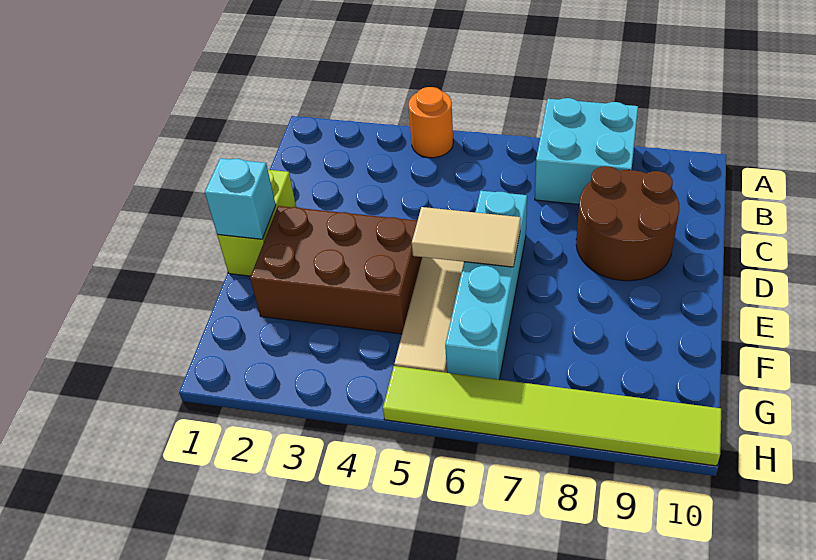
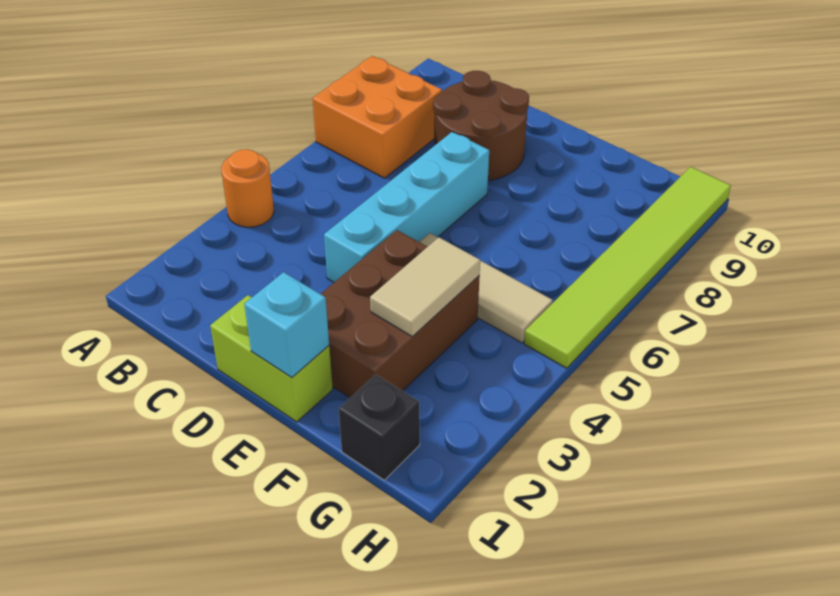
cyan 2x2 brick [535,98,638,204] -> orange 2x2 brick [313,56,442,178]
cyan 1x4 brick [445,191,527,380] -> cyan 1x4 brick turned to [324,132,489,282]
tan 1x2 tile [412,207,521,267] -> tan 1x2 tile moved to [370,237,480,336]
none -> black 1x1 brick [339,374,420,480]

